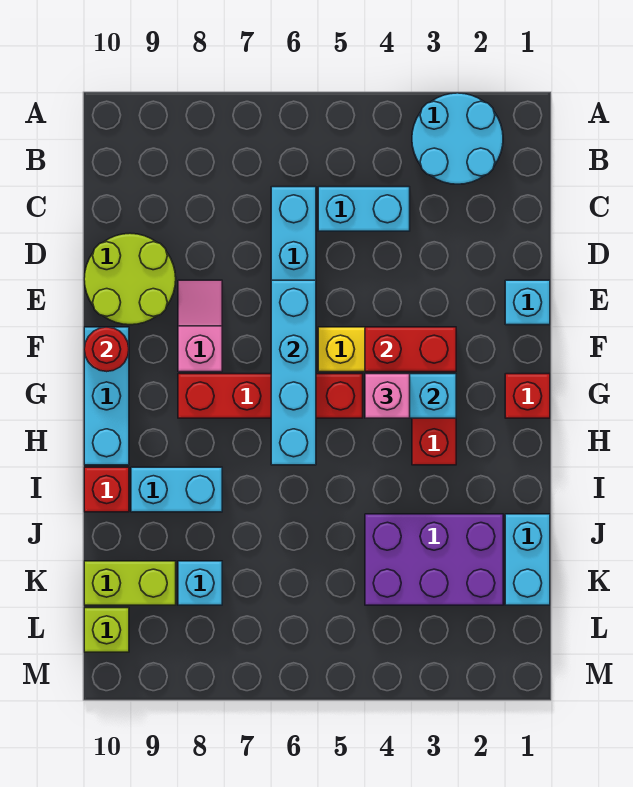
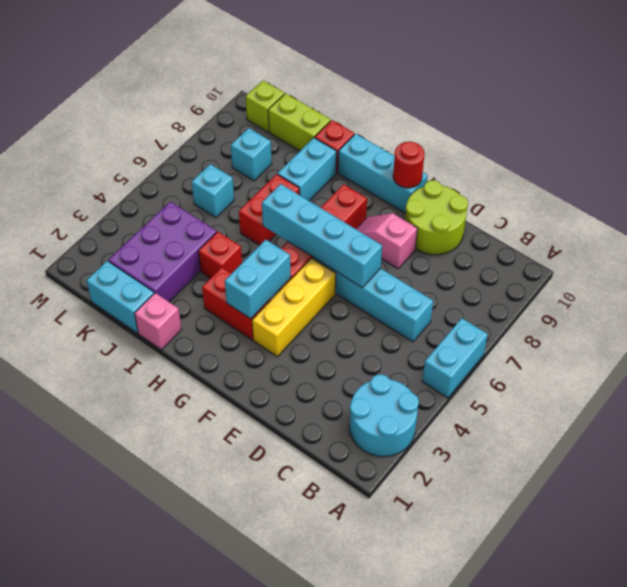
cyan 1x2 brick [318,187,410,231] -> cyan 1x2 brick moved to [422,318,488,398]
cyan 1x1 brick [505,280,550,325] -> cyan 1x1 brick moved to [192,164,234,218]
pink 1x2 slope [178,280,222,372] -> pink 1x2 slope turned to [356,213,418,269]
red 1x2 brick [365,327,456,372] -> red 1x2 brick moved to [239,174,300,245]
red 1x1 brick [505,374,550,418] -> red 1x1 brick moved to [198,232,242,278]
pink 1x1 brick [365,374,410,418] -> pink 1x1 brick moved to [134,293,182,350]
lime 1x2 brick [84,561,176,605] -> lime 1x2 brick turned to [268,93,331,151]

